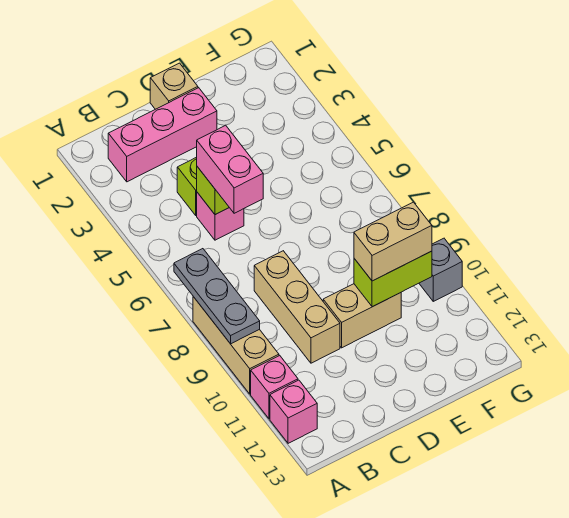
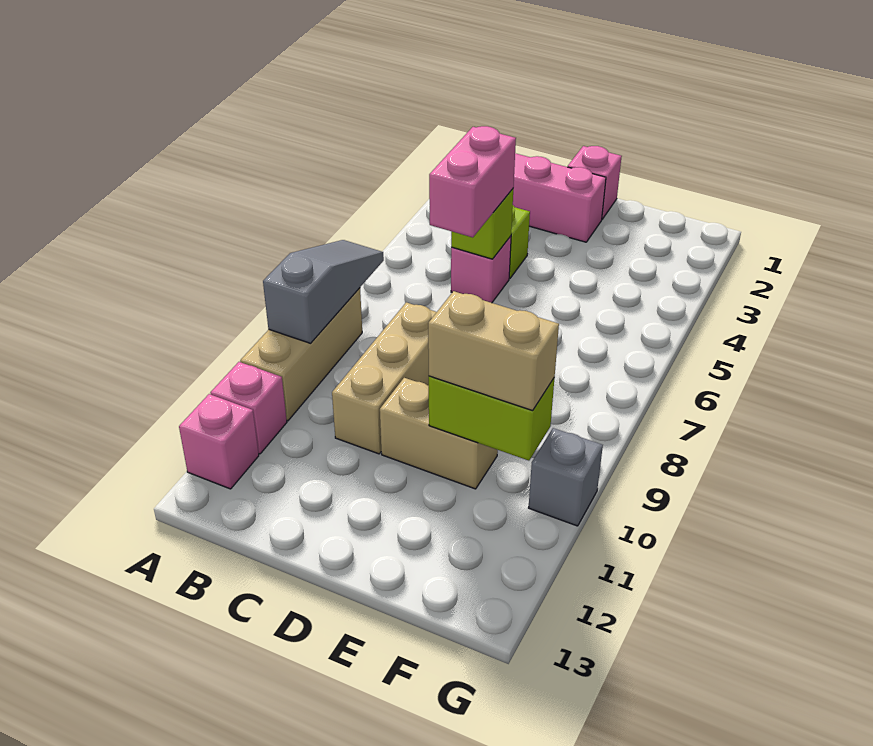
grey 1x3 plate [174,249,260,344] -> grey 1x3 slope [263,240,384,343]
tan 1x1 brick [150,63,198,109] -> pink 1x1 brick [568,146,622,219]

